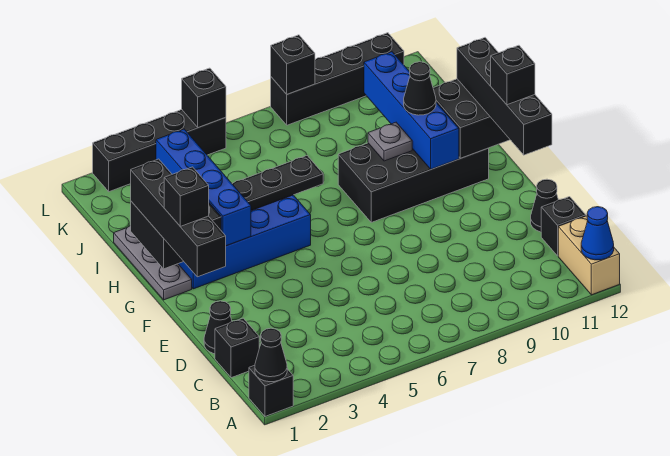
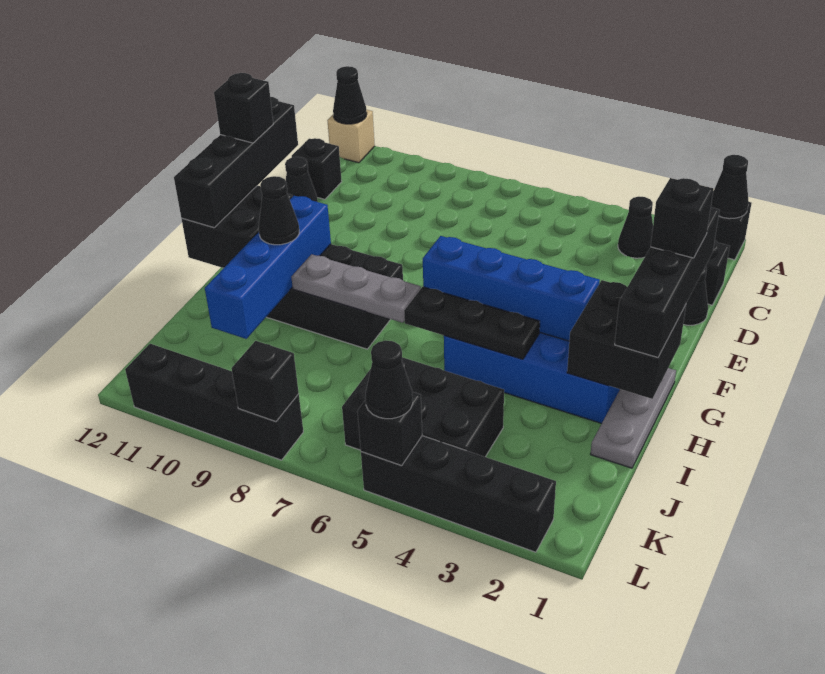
tan 1x2 brick [558,216,620,295] -> tan 1x1 brick [327,110,375,163]
blue 1x1 cone [581,207,614,260] -> black 1x1 cone [333,66,367,124]
none -> black 1x1 cone [618,197,653,258]
blue 1x4 brick [156,129,251,246] -> blue 1x4 brick turned to [423,236,600,341]
grey 1x1 plate [368,122,412,161] -> grey 1x3 plate [291,254,421,323]
none -> black 2x3 brick [342,357,504,457]
none -> black 1x1 cone [365,340,413,419]

